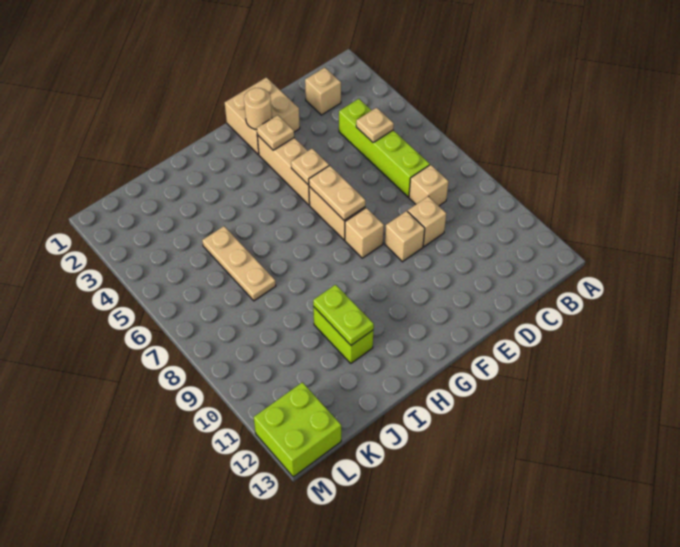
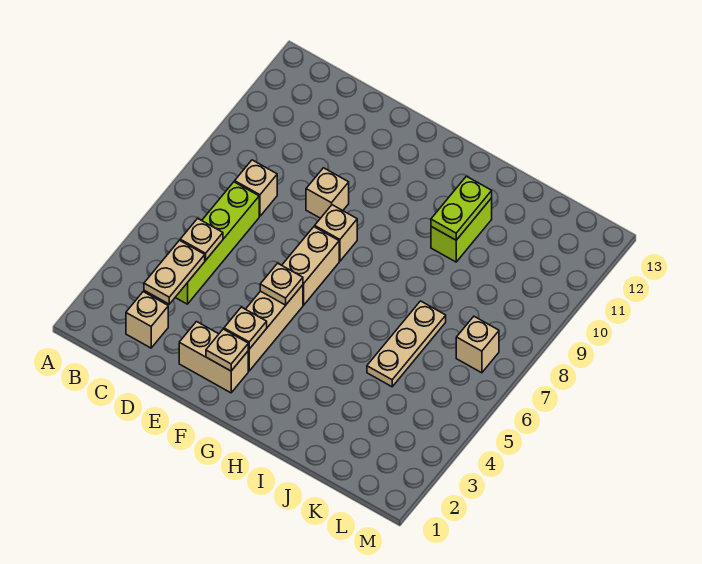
tan 1x1 brick [408,196,446,247] -> tan 1x1 brick moved to [456,317,499,373]
tan 2x2 brick [225,77,300,154] -> tan 1x2 brick [179,322,248,393]
tan 1x1 round brick [244,88,272,129] -> tan 1x1 plate [206,329,248,371]
tan 1x2 plate [309,166,365,220] -> tan 1x2 plate moved to [144,241,205,304]
lime 2x2 brick [254,382,341,477] -> none

